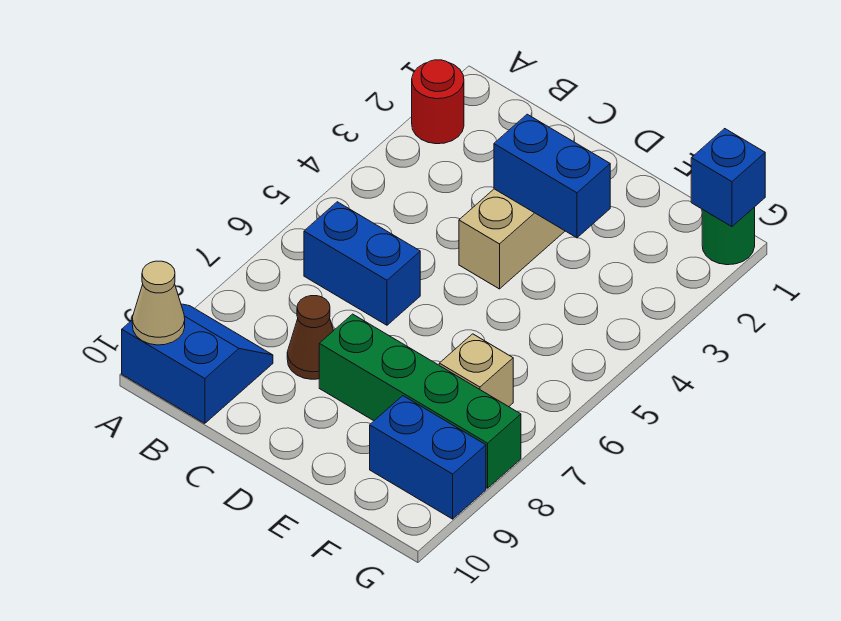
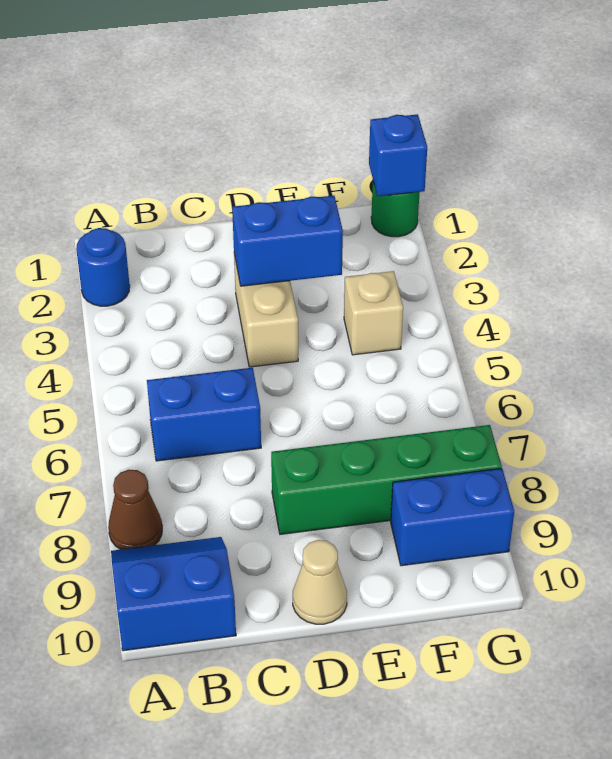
red 1x1 round brick [412,60,464,144] -> blue 1x1 round brick [76,228,130,306]
tan 1x1 cone [132,261,185,345] -> tan 1x1 cone moved to [293,540,347,624]
brown 1x1 cone [287,296,334,379] -> brown 1x1 cone moved to [108,470,162,549]
tan 1x1 brick [439,334,513,407] -> tan 1x1 brick moved to [344,271,403,355]

